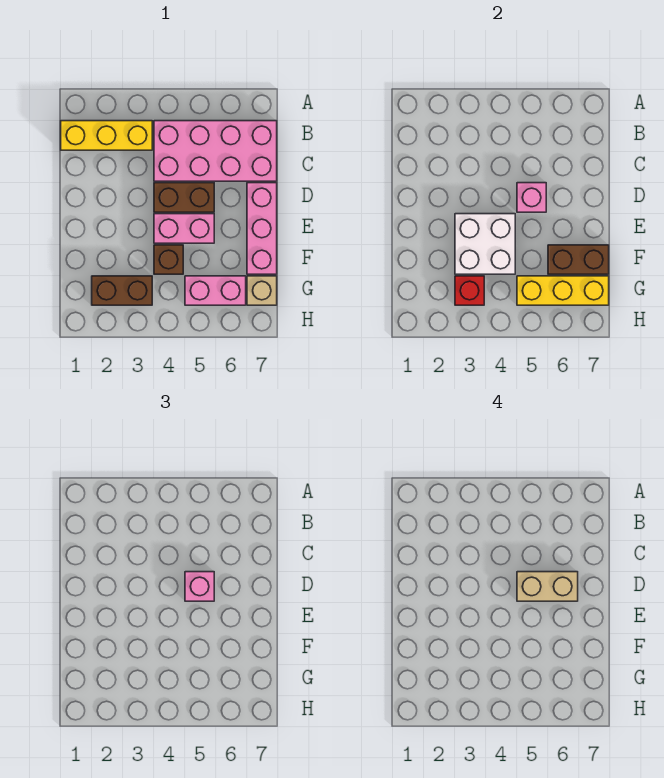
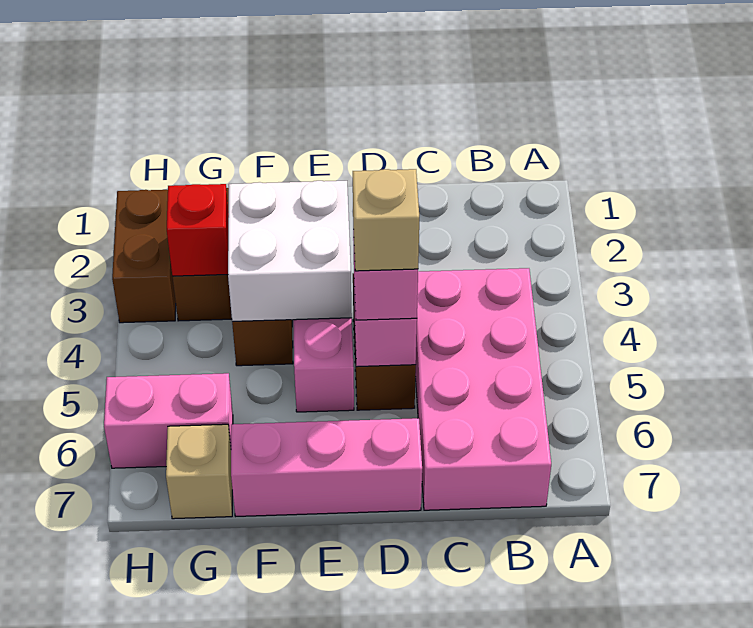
yellow 1x3 brick [61,121,152,150] -> none
tan 1x2 brick [517,572,578,601] -> tan 1x1 brick [353,169,419,271]
brown 1x2 brick [548,245,609,274] -> brown 1x2 brick moved to [112,190,176,323]
pink 1x2 brick [185,276,246,305] -> pink 1x2 brick turned to [104,373,233,468]
yellow 1x3 brick [517,276,609,305] -> none

